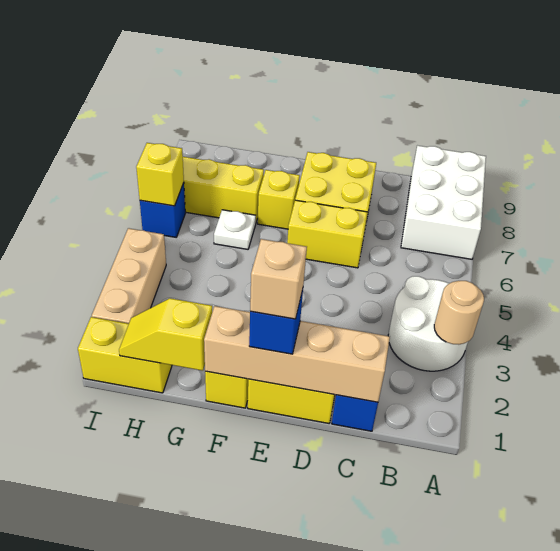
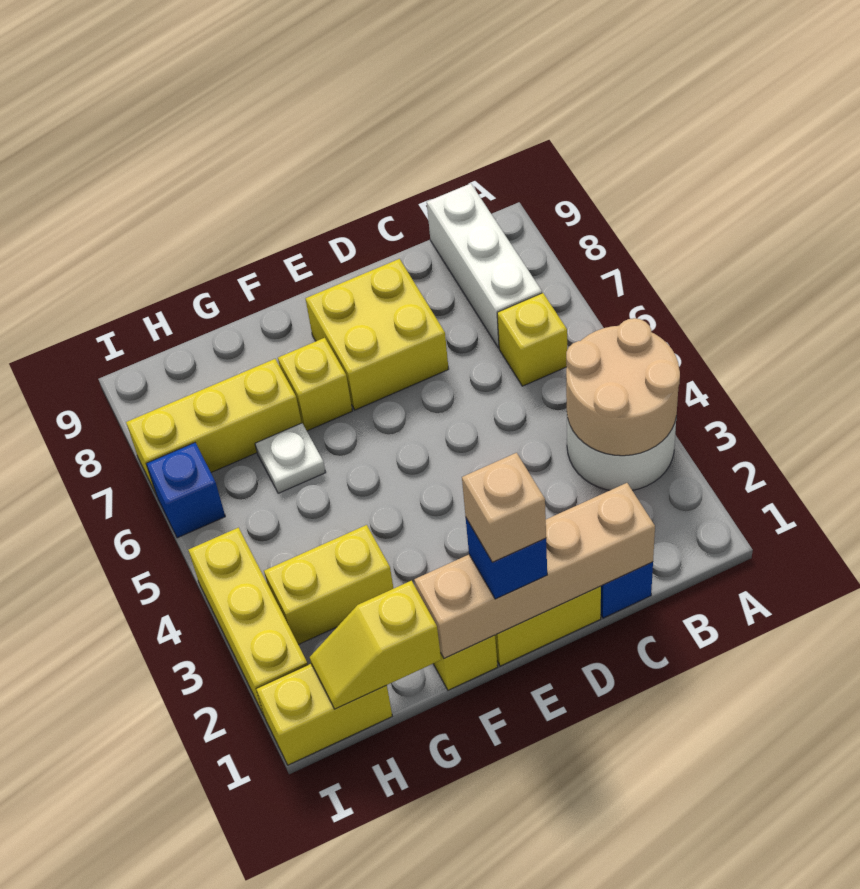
tan 1x1 round brick [434,281,484,345] -> tan 2x2 round brick [566,318,680,456]
white 2x3 brick [401,146,486,259] -> white 1x3 brick [427,183,542,348]
yellow 1x2 brick [287,200,367,268] -> yellow 1x2 brick moved to [264,525,393,645]
tan 1x3 brick [92,228,166,324] -> yellow 1x3 brick [189,528,308,715]
yellow 1x1 brick [136,143,184,206] -> yellow 1x1 brick moved to [497,293,567,386]

